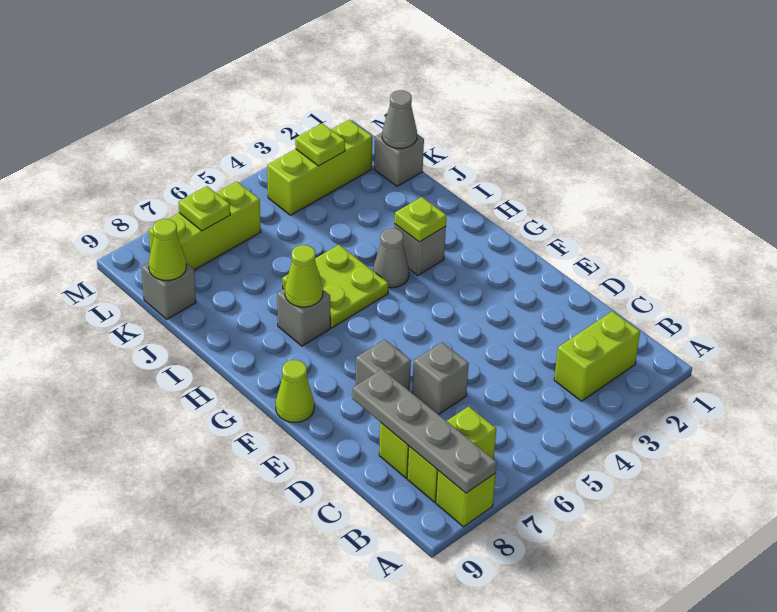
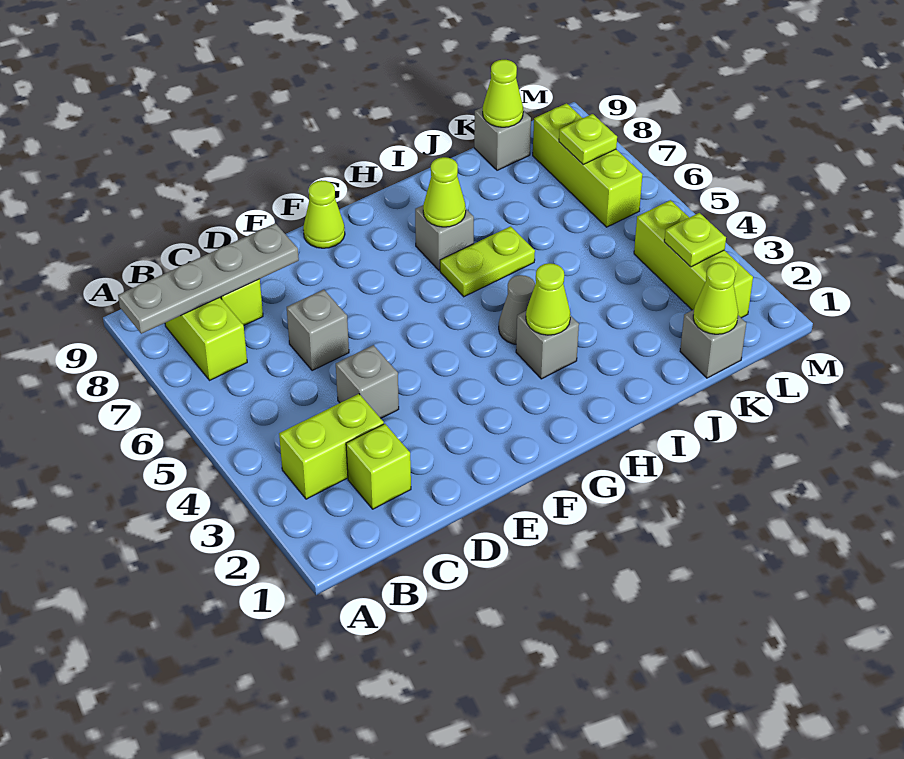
lime 1x1 brick [436,470,496,527] -> lime 1x1 brick moved to [346,424,411,509]
lime 1x2 brick [554,311,640,401] -> lime 1x2 brick turned to [279,394,384,499]
grey 1x1 brick [356,339,411,391] -> grey 1x1 brick moved to [336,345,399,418]
lime 1x1 plate [395,197,447,242] -> lime 1x1 cone [526,263,570,335]
lime 2x2 plate [282,245,389,328] -> lime 1x2 plate [440,226,535,297]
grey 1x1 cone [382,90,417,148] -> lime 1x1 cone [693,263,738,334]

